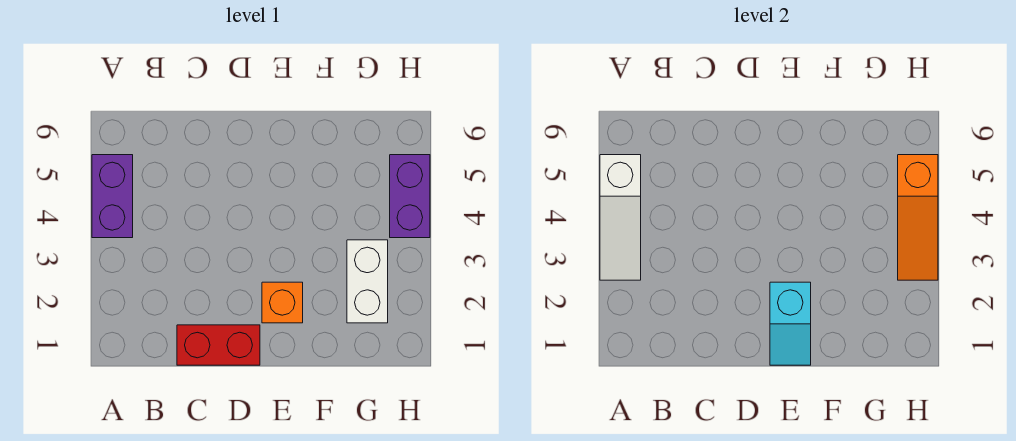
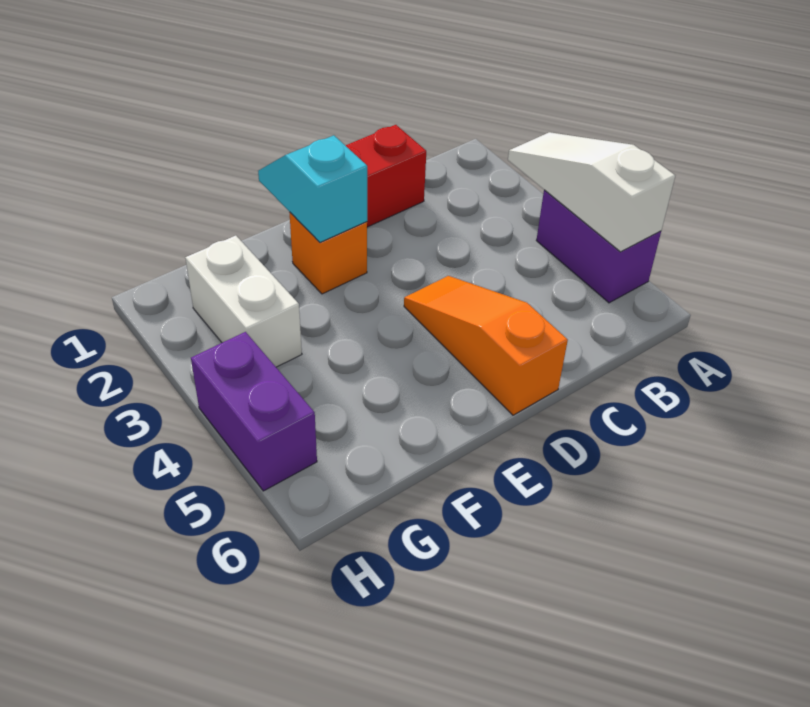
orange 1x3 slope [898,155,938,280] -> orange 1x3 slope moved to [404,276,568,415]

